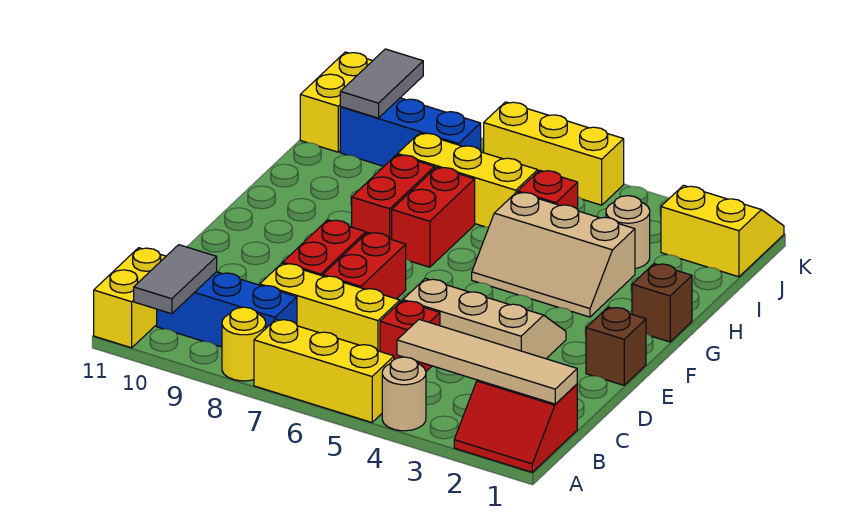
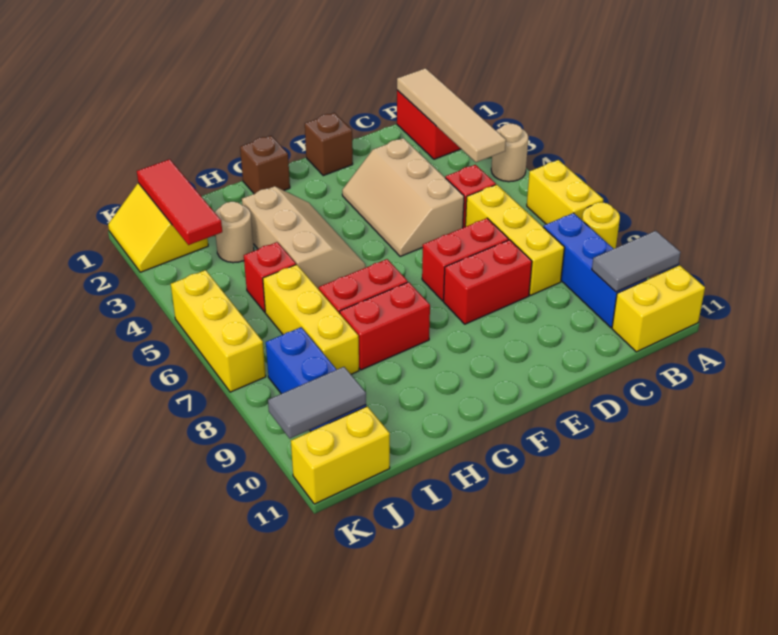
yellow 1x3 brick [254,319,394,422] -> yellow 1x2 brick [527,160,603,224]
none -> red 1x3 tile [137,159,222,245]

